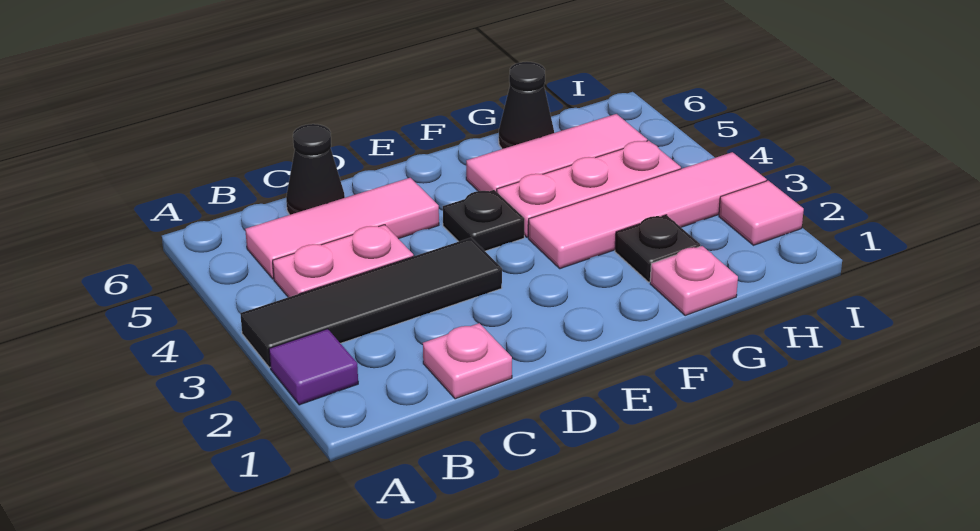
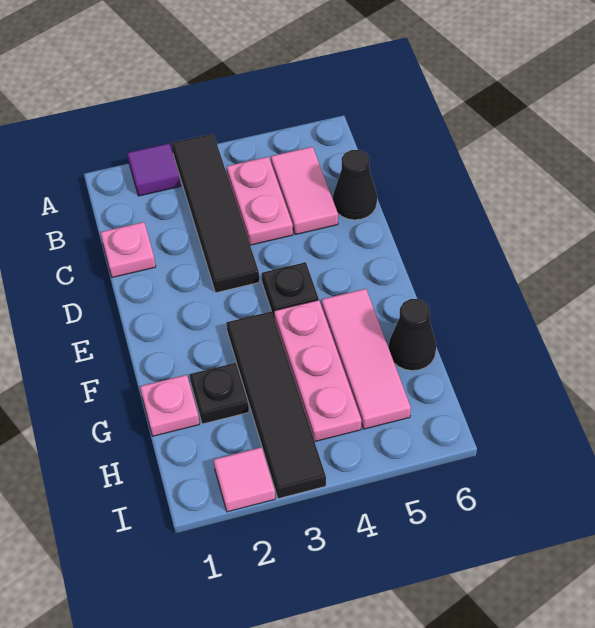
pink 1x3 tile [245,178,439,279] -> pink 1x2 tile [271,147,338,235]
pink 1x4 tile [528,152,767,269] -> black 1x4 tile [226,311,326,499]

